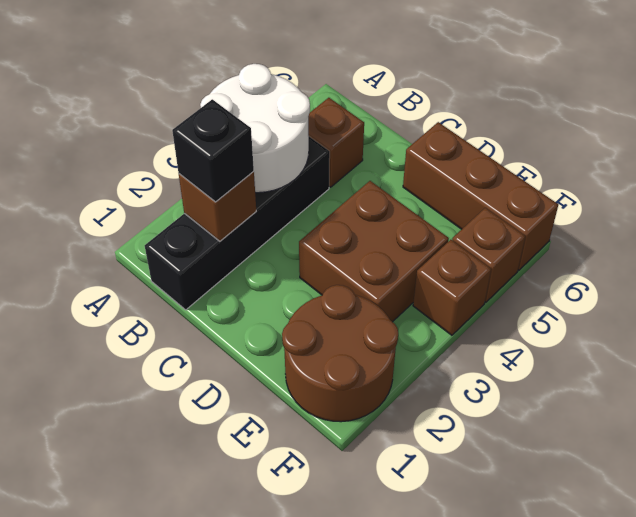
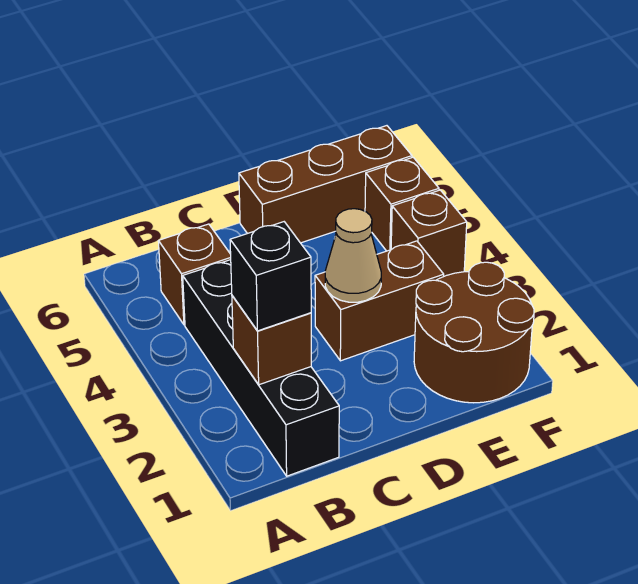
white 2x2 round brick [200,64,310,193] -> none
brown 2x2 brick [299,181,449,322] -> brown 1x2 brick [315,241,444,361]
none -> tan 1x1 cone [325,209,381,302]

